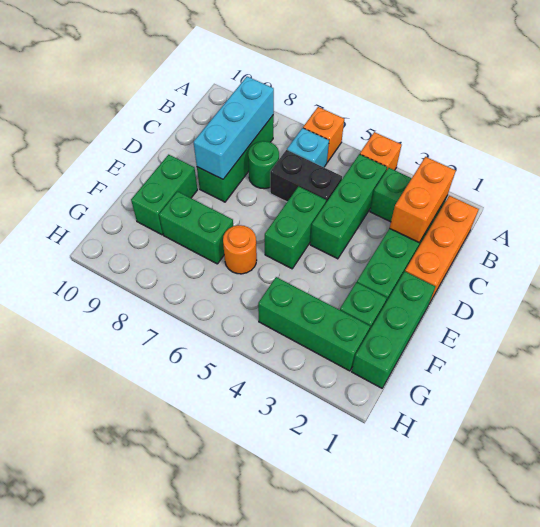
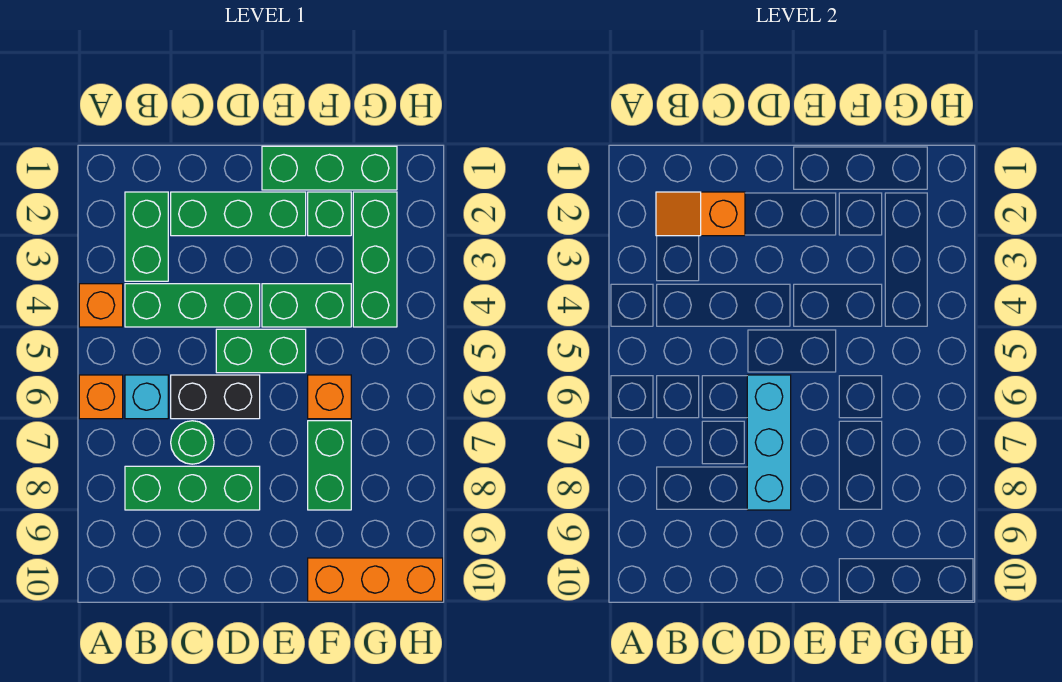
orange 1x3 brick [405,196,479,302] -> orange 1x3 brick moved to [308,558,443,601]
orange 1x2 brick [390,157,456,242] -> orange 1x2 slope [656,192,745,236]
cyan 1x3 brick [194,76,274,179] -> cyan 1x3 brick turned to [747,375,791,510]
black 1x2 brick [270,150,342,202] -> black 1x2 brick turned to [171,375,260,419]
green 1x2 brick [131,155,198,235] -> green 1x2 brick moved to [262,284,351,327]
orange 1x1 round brick [223,225,257,274] -> orange 1x1 brick [308,375,351,419]

